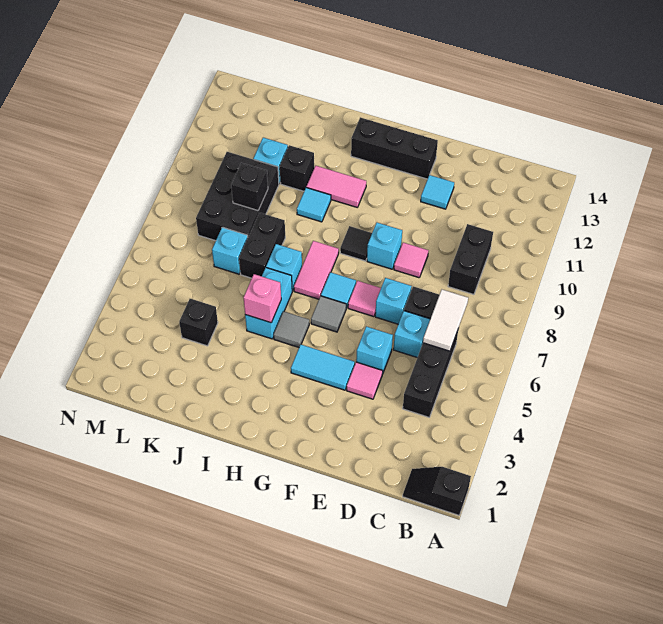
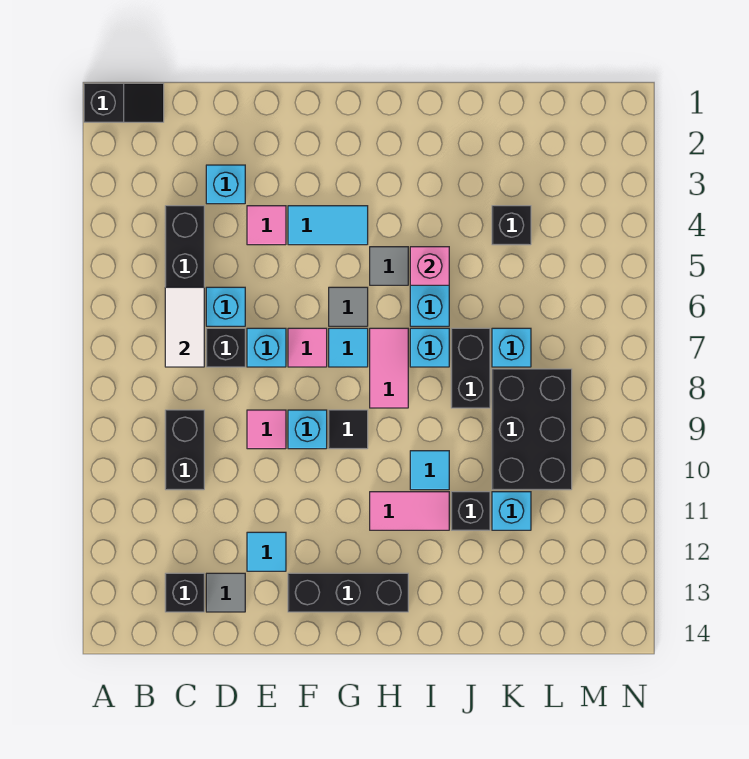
none -> grey 1x1 tile [206,573,245,612]
cyan 1x1 brick [356,326,393,374] -> cyan 1x1 brick moved to [206,165,245,204]
black 1x1 brick [231,163,268,210] -> black 1x1 brick moved to [165,573,204,612]

